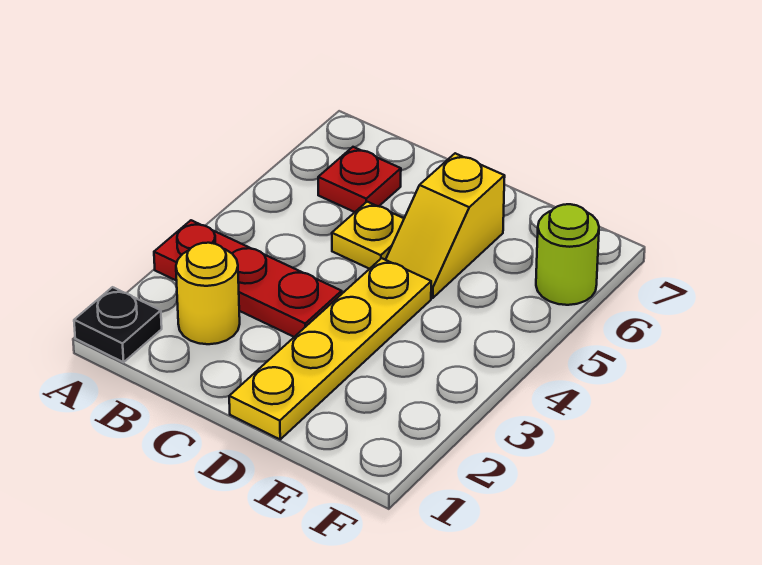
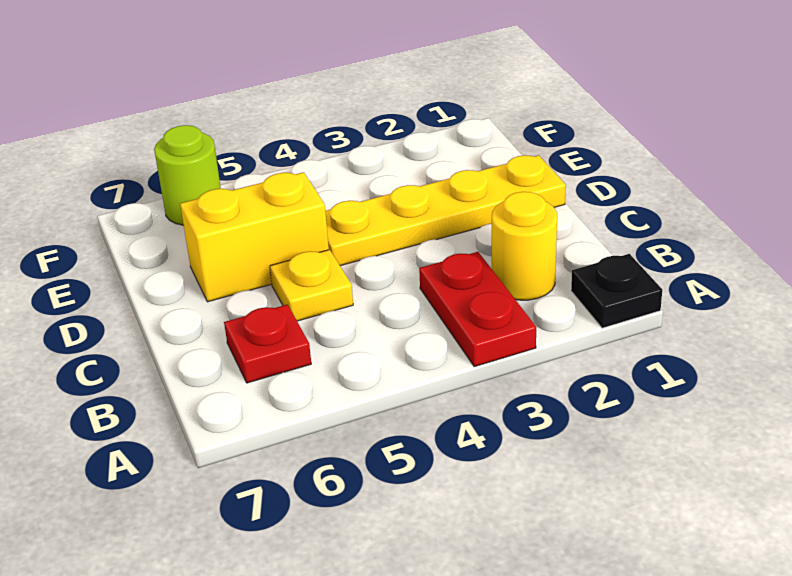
red 1x3 plate [154,220,342,337] -> red 1x2 plate [419,252,536,367]
yellow 1x2 slope [386,153,505,298] -> yellow 1x2 brick [180,172,329,302]

